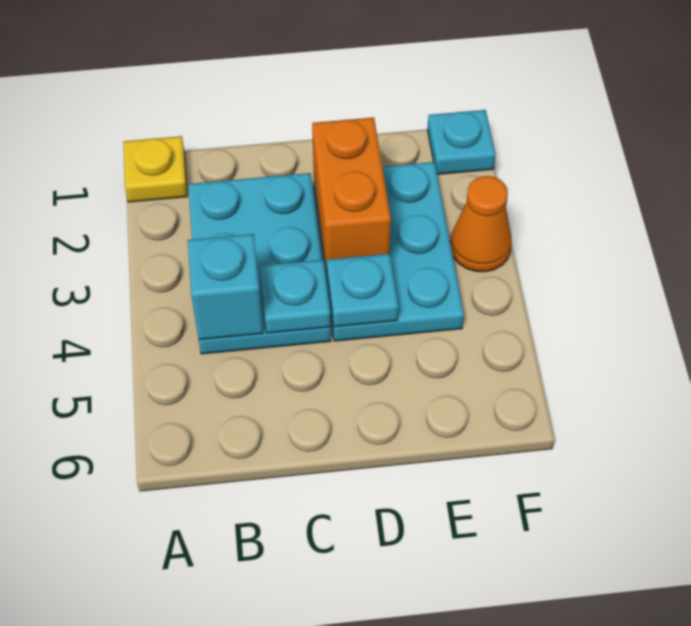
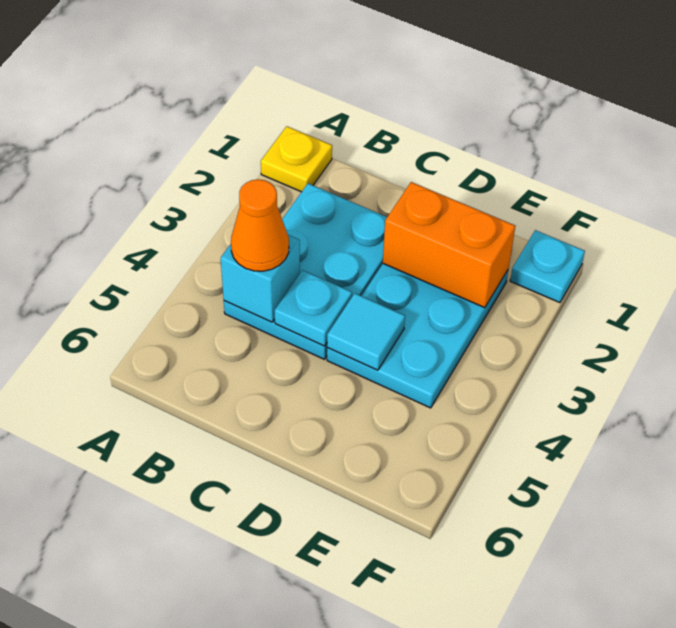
orange 1x2 brick [312,117,391,271] -> orange 1x2 brick turned to [383,182,515,308]
cyan 1x1 plate [327,254,398,327] -> cyan 1x1 tile [327,293,405,370]
orange 1x1 cone [450,176,512,272] -> orange 1x1 cone moved to [231,179,289,271]

